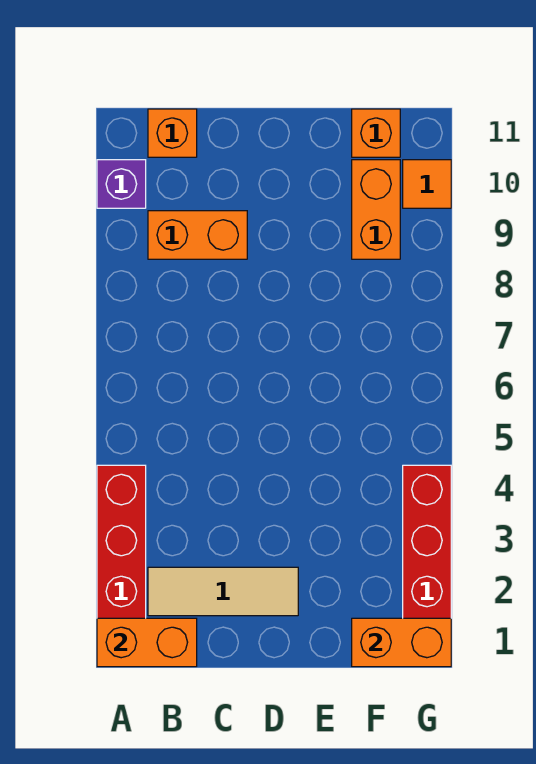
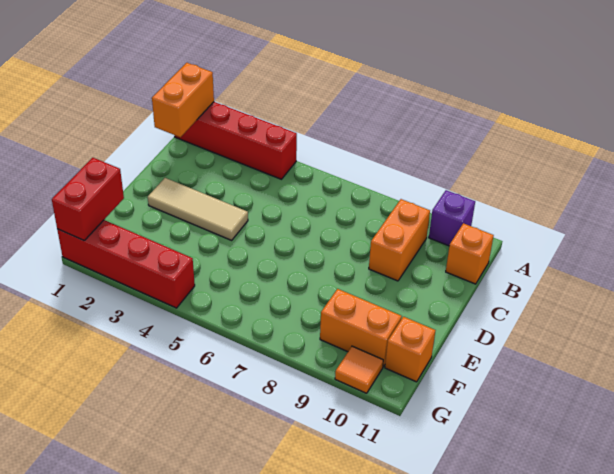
tan 1x3 tile [148,567,298,616] -> tan 1x3 tile turned to [148,178,248,240]
orange 1x2 brick [352,618,451,667] -> red 1x2 brick [52,158,124,240]

